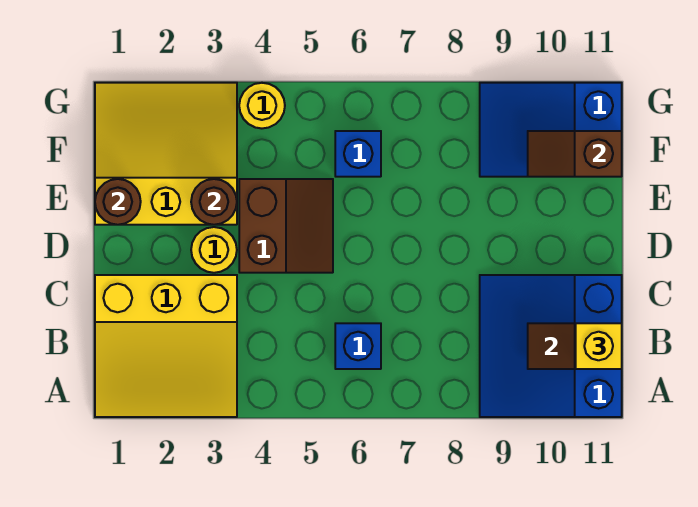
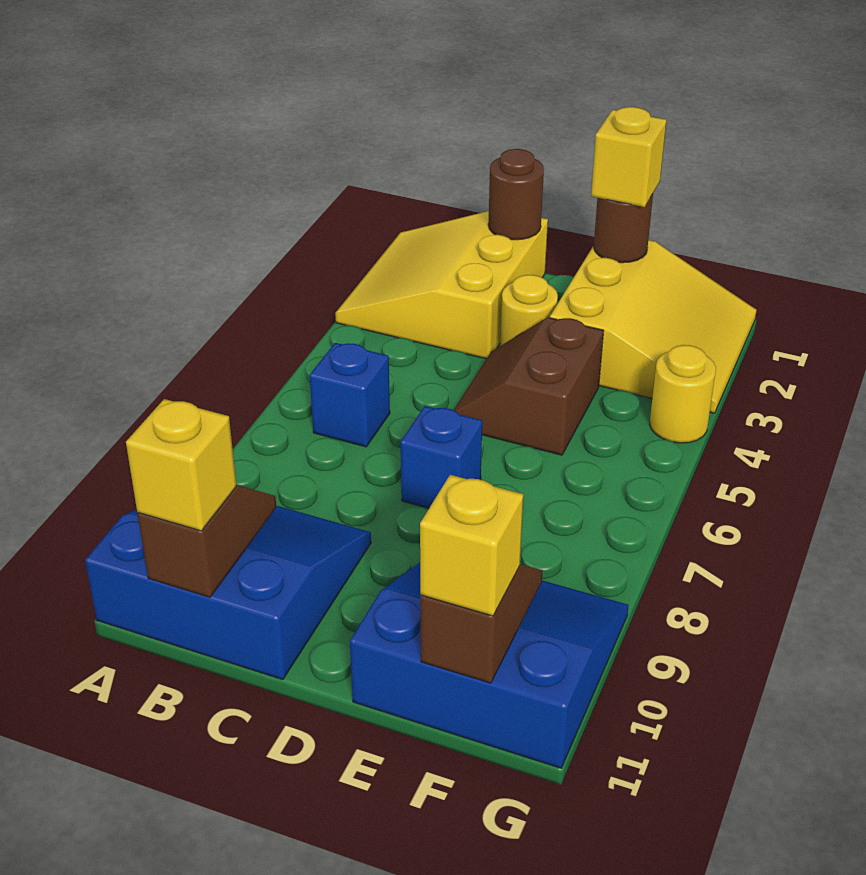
brown 2x2 slope [239,179,333,273] -> brown 2x2 slope turned to [454,318,604,455]
none -> yellow 1x1 brick [591,107,666,207]
brown 1x1 round brick [191,179,237,225] -> brown 1x1 round brick moved to [488,149,544,240]
blue 1x1 brick [335,131,381,177] -> blue 1x1 brick moved to [401,406,482,508]
blue 2x3 slope [480,83,622,177] -> blue 3x3 slope [350,562,629,768]
none -> yellow 1x1 brick [420,475,523,616]

